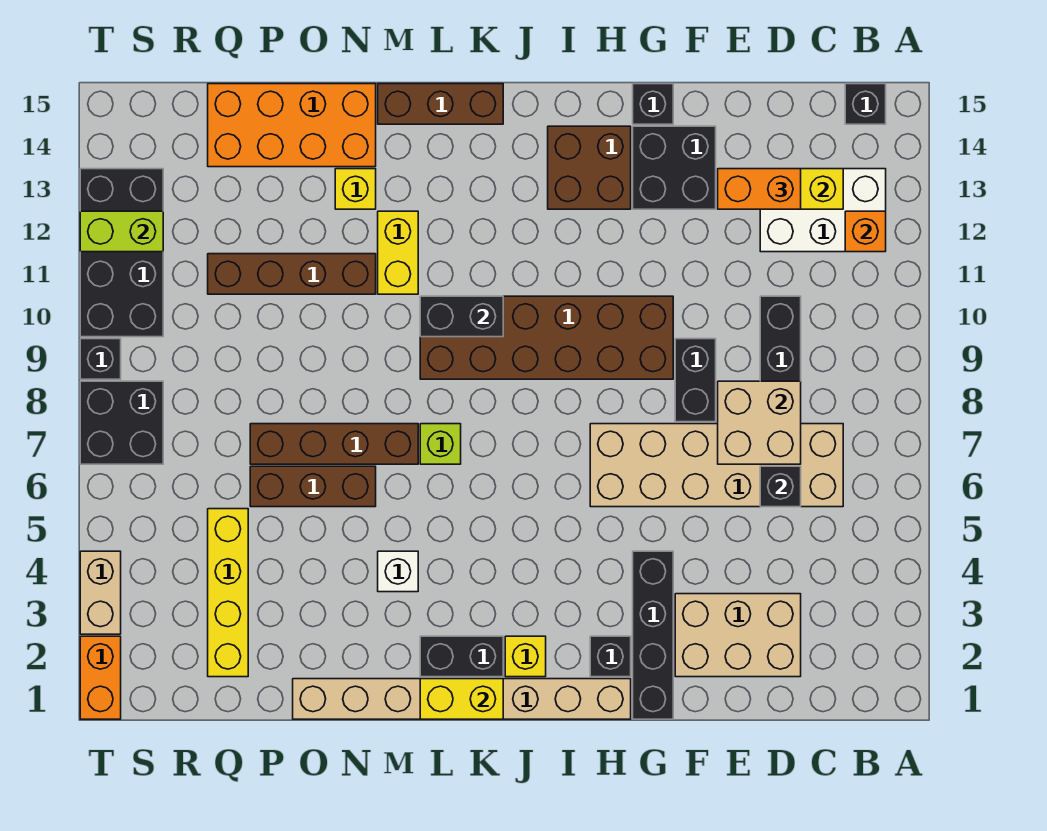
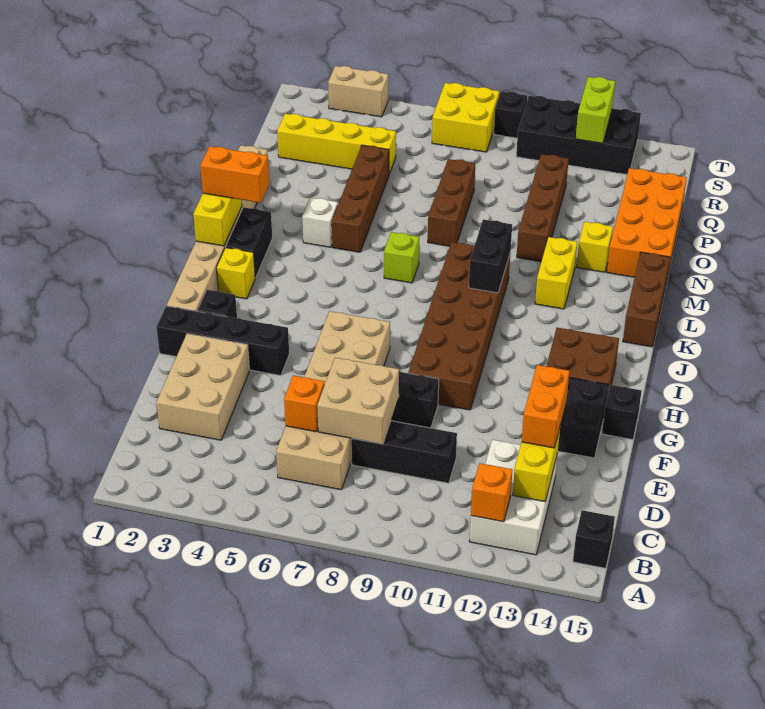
black 1x1 brick [760,466,801,507] -> orange 1x1 brick [284,376,324,432]
brown 1x4 brick [250,424,418,464] -> brown 1x4 brick moved to [332,145,389,252]
yellow 1x2 brick [378,211,418,294] -> yellow 1x2 brick turned to [535,237,577,309]
brown 1x3 brick [250,466,376,507] -> brown 1x3 brick moved to [428,159,475,246]
black 2x2 brick [80,381,163,464] -> yellow 2x2 brick [432,83,499,152]
orange 1x2 brick [80,636,121,719] -> orange 1x2 brick moved to [200,146,269,203]

